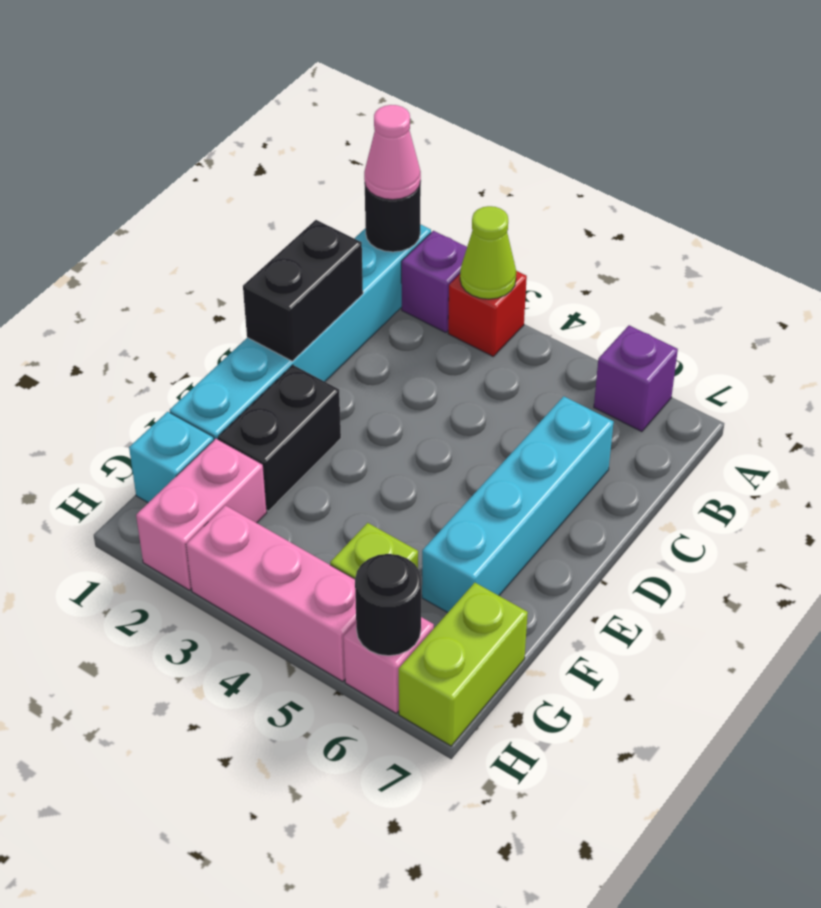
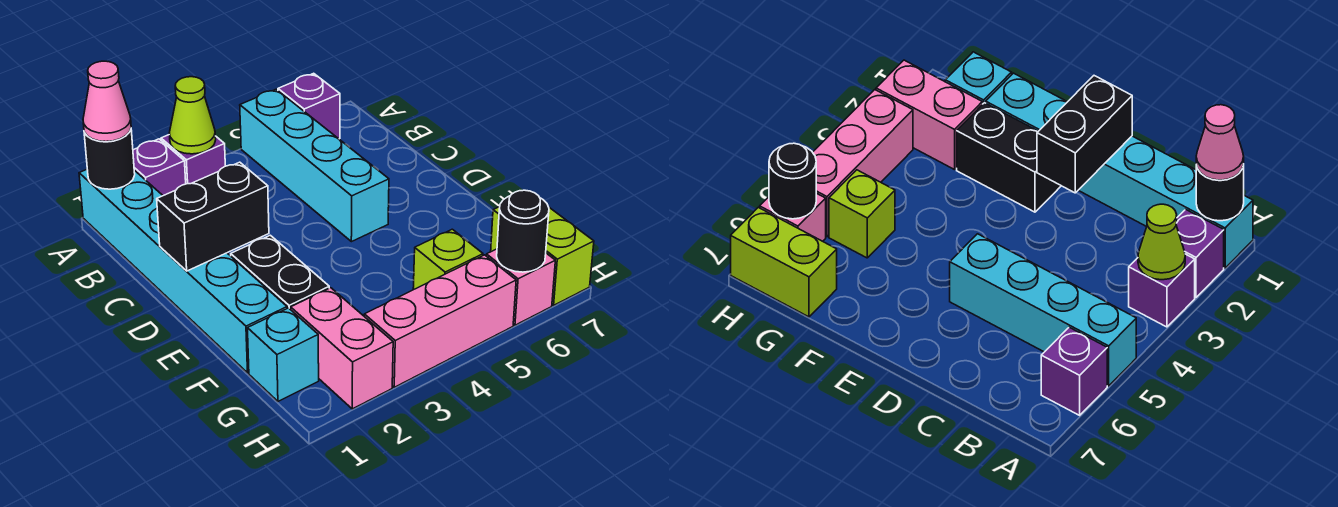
red 1x1 brick [448,271,527,356] -> purple 1x1 brick [161,134,225,184]
black 1x2 brick [243,220,363,361] -> black 1x2 brick turned to [157,162,269,271]
cyan 1x4 brick [422,396,614,613] -> cyan 1x4 brick moved to [240,89,389,242]

